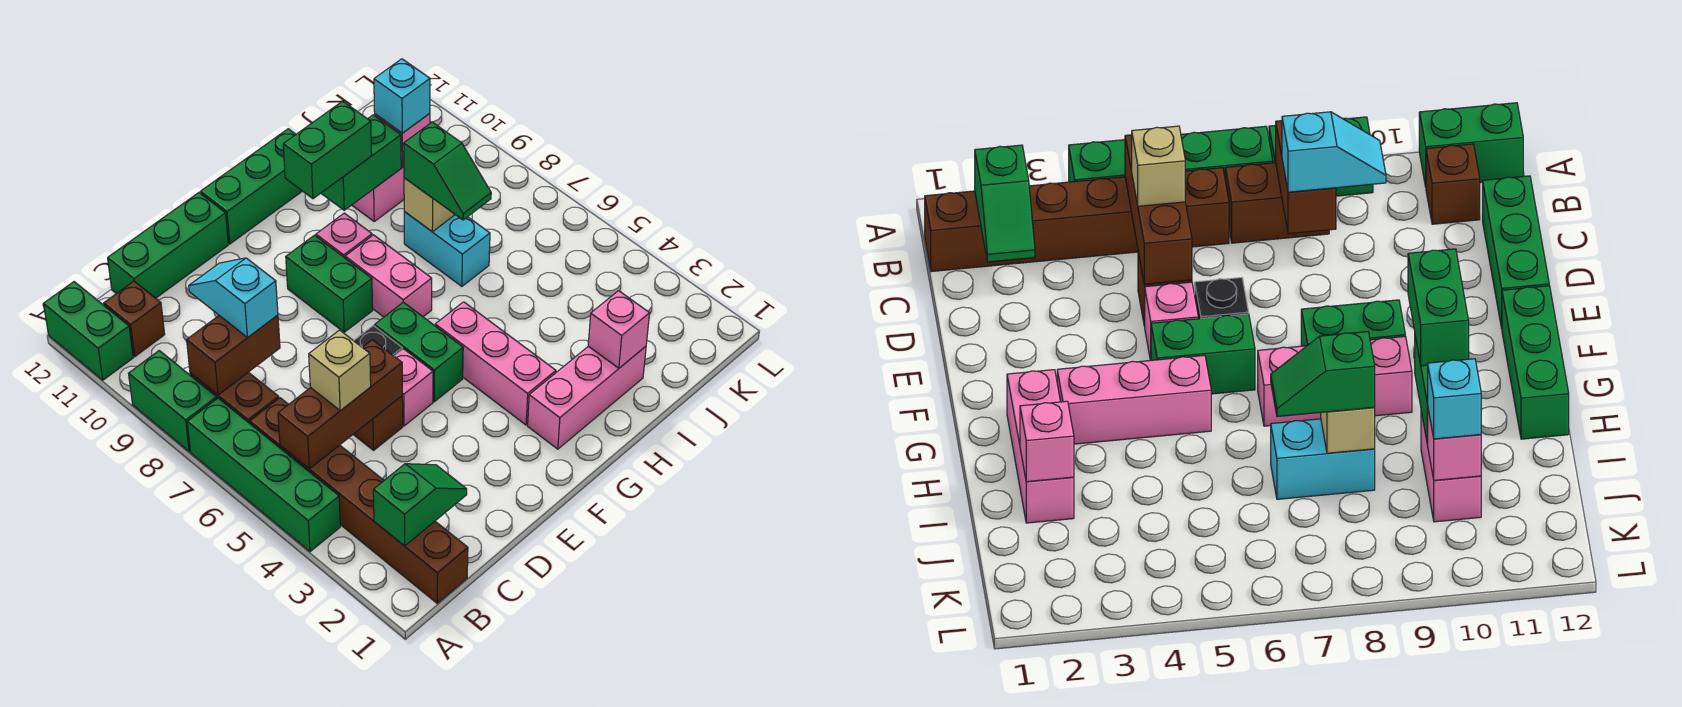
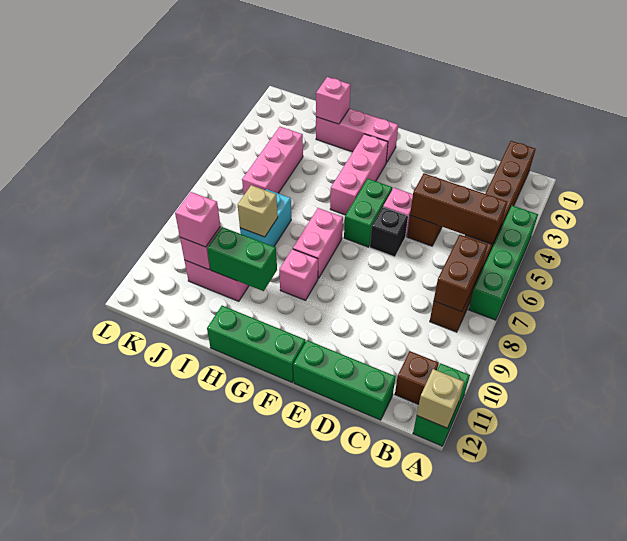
green 1x2 brick [129,351,217,452] -> none
green 1x2 slope [373,464,467,546] -> none
brown 1x2 brick [187,315,280,395] -> brown 1x2 brick turned to [434,235,488,312]
tan 1x1 brick [309,330,371,411] -> tan 1x1 brick moved to [417,369,464,428]
cyan 1x2 slope [189,258,278,337] -> none
green 1x2 brick [286,235,373,332] -> none
green 1x2 brick [283,101,372,199] -> none
green 1x2 slope [404,122,491,220] -> none
none -> pink 1x3 brick [242,127,303,195]
cyan 1x1 brick [374,59,430,133] -> pink 1x1 brick [175,192,220,247]

